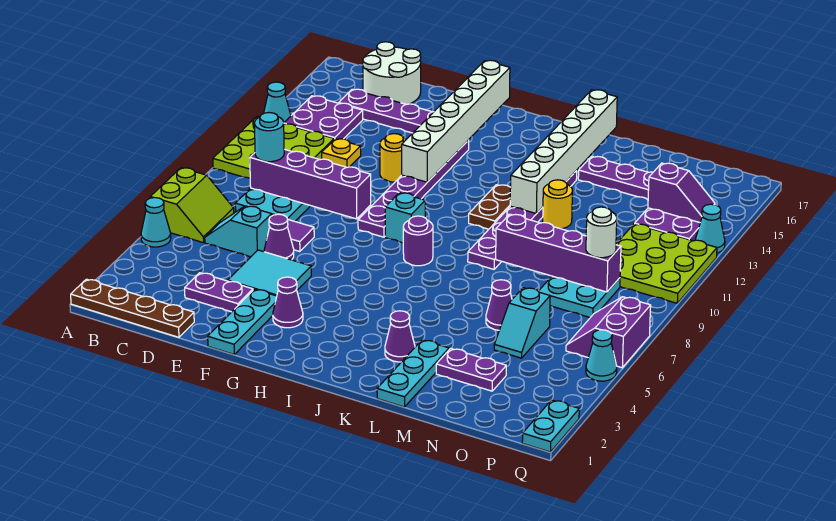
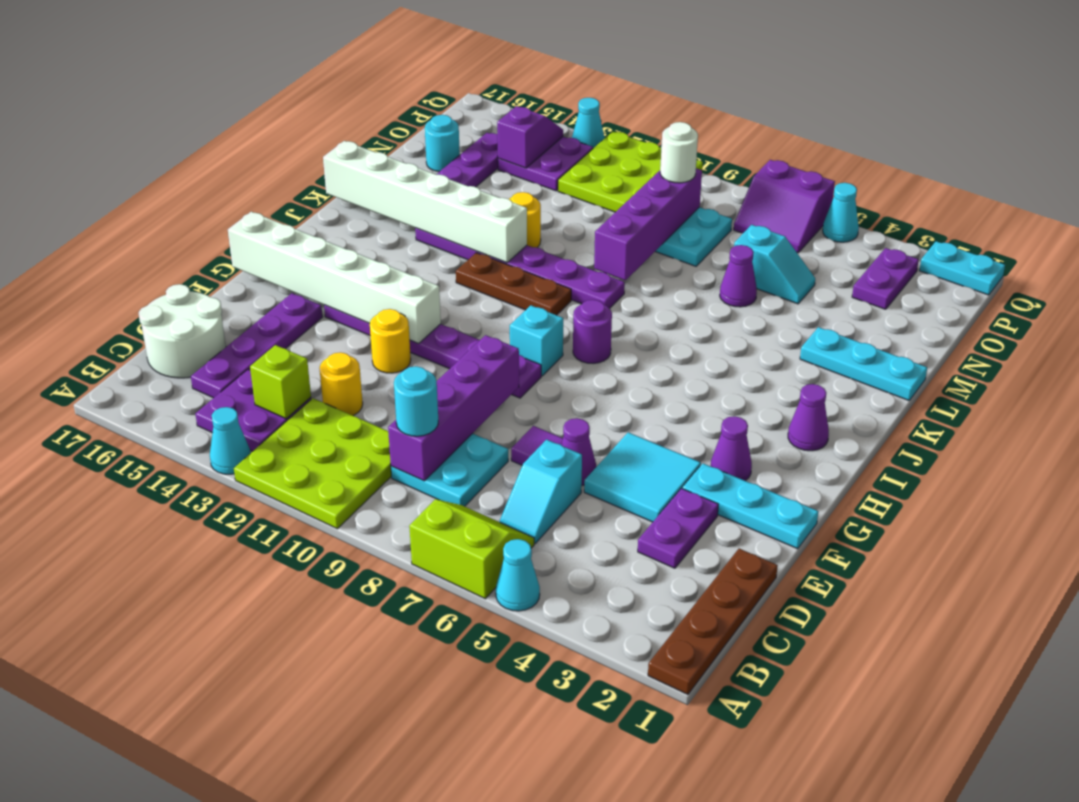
none -> lime 1x1 brick [250,345,311,418]
yellow 1x1 plate [322,139,361,167] -> yellow 1x1 round brick [320,352,363,415]
brown 1x2 plate [469,185,511,229] -> brown 1x3 plate [456,253,571,315]
purple 1x1 cone [385,311,415,362] -> purple 1x1 cone moved to [788,384,829,451]
purple 1x2 plate [436,348,506,391] -> purple 1x2 plate moved to [852,248,919,309]
none -> cyan 1x1 round brick [425,115,460,172]

